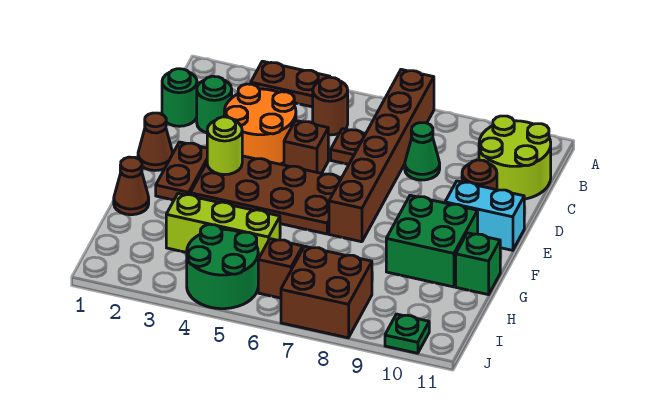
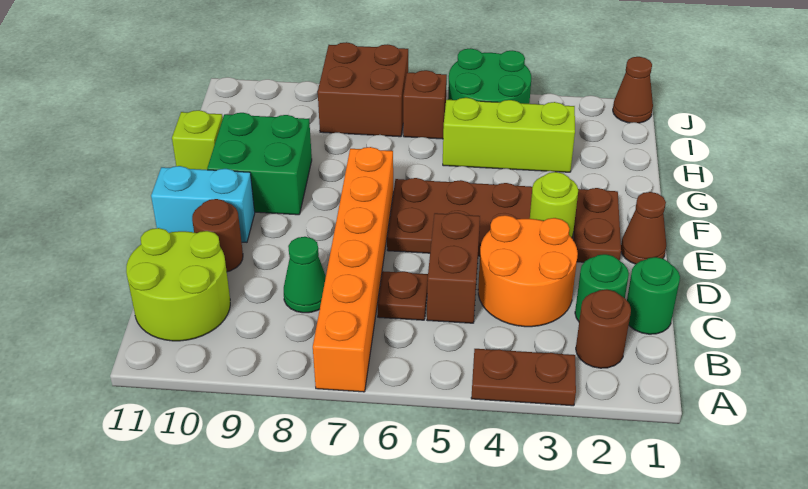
brown 1x6 brick [329,69,434,242] -> orange 1x6 brick [313,147,393,392]
brown 1x1 round brick [313,77,348,135] -> brown 1x1 round brick moved to [576,290,631,368]
brown 1x1 brick [284,120,328,173] -> brown 1x2 brick [427,213,480,323]
brown 1x1 cone [114,157,149,215] -> brown 1x1 cone moved to [613,57,653,123]
green 1x1 brick [456,233,500,295] -> lime 1x1 brick [172,110,223,170]
green 1x1 plate [385,314,429,353] -> none

